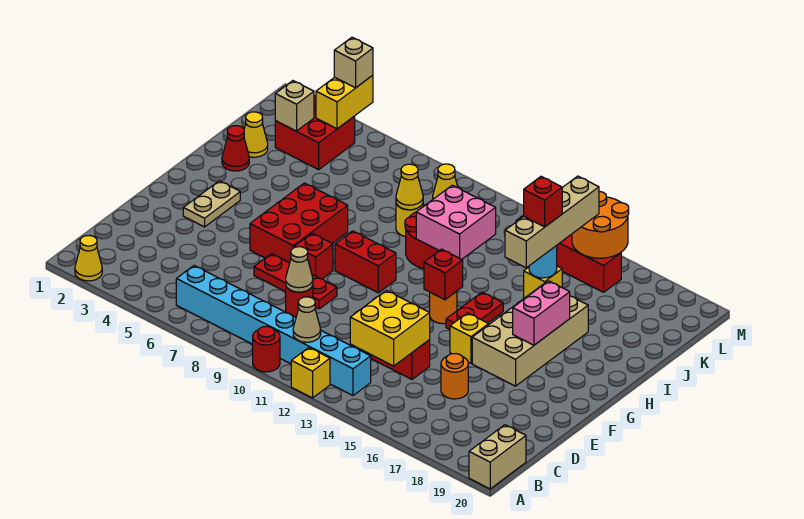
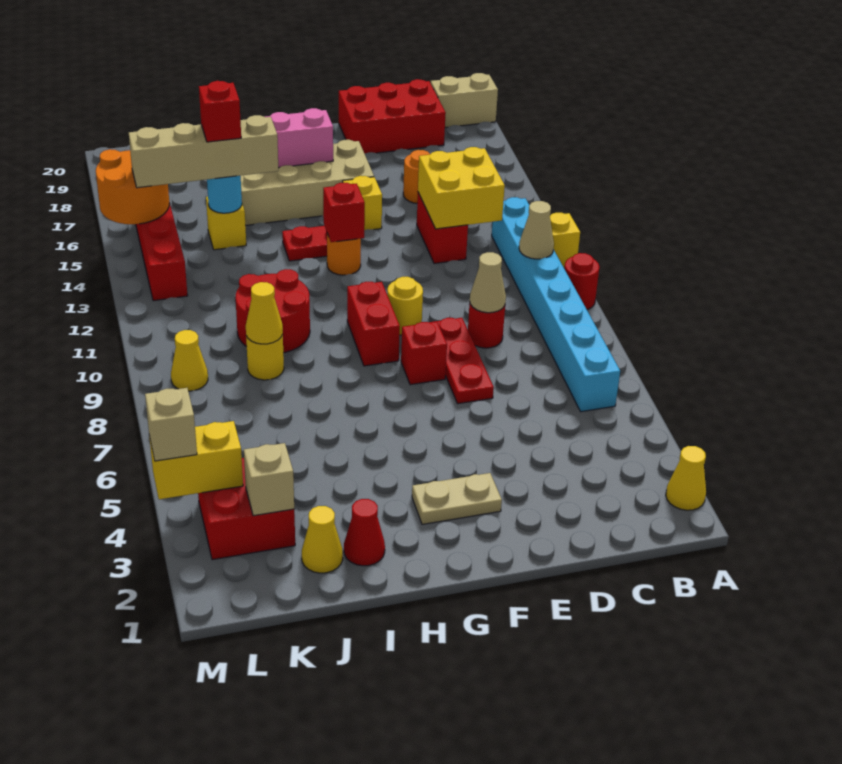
red 2x3 brick [250,183,348,263] -> red 2x3 brick moved to [339,79,446,154]
none -> yellow 1x1 round brick [387,277,423,335]
pink 2x2 brick [416,185,496,259] -> none

